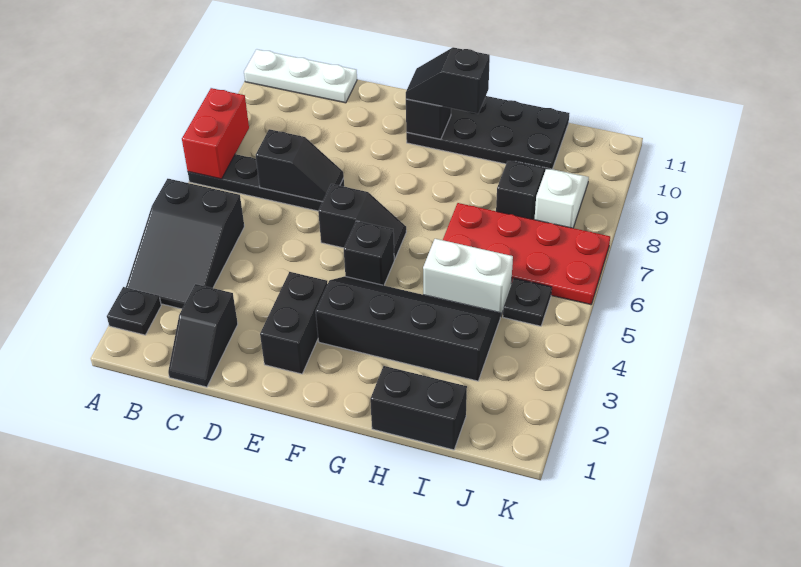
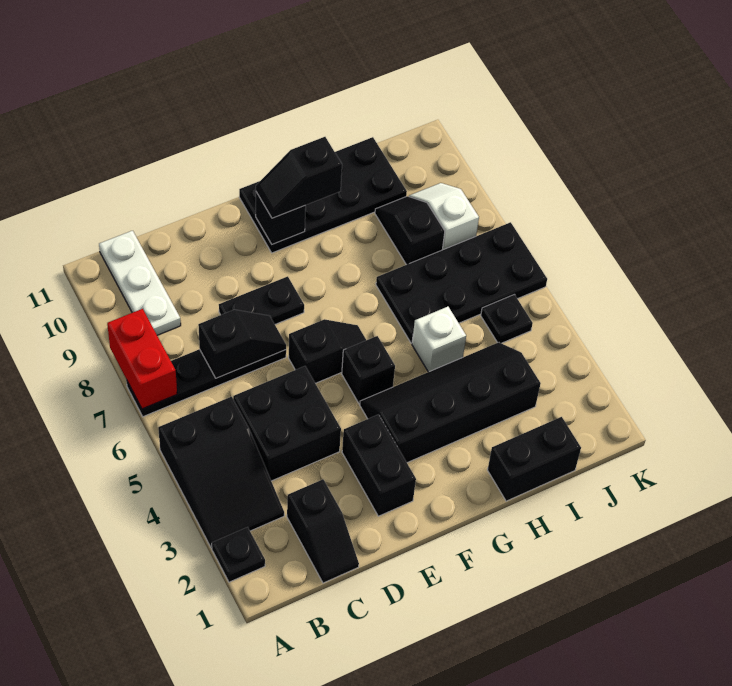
white 1x3 plate [244,49,357,103] -> white 1x3 plate turned to [99,231,181,335]
none -> black 2x2 brick [233,366,341,481]
none -> black 1x2 plate [219,276,304,324]
white 1x2 brick [423,239,513,317] -> white 1x1 brick [412,307,466,372]
red 2x4 plate [443,203,610,305] -> black 2x4 plate [376,222,547,343]

